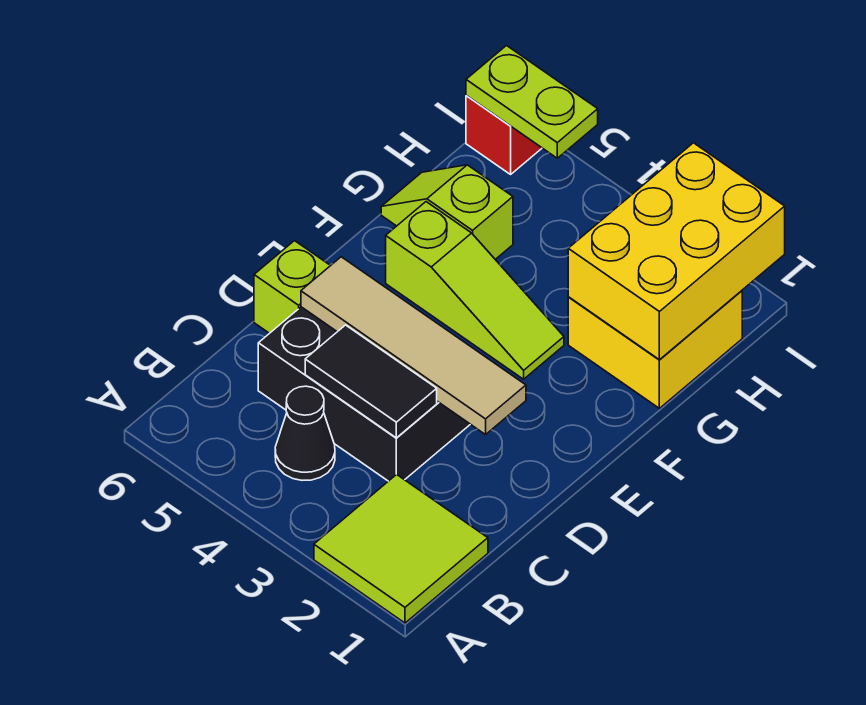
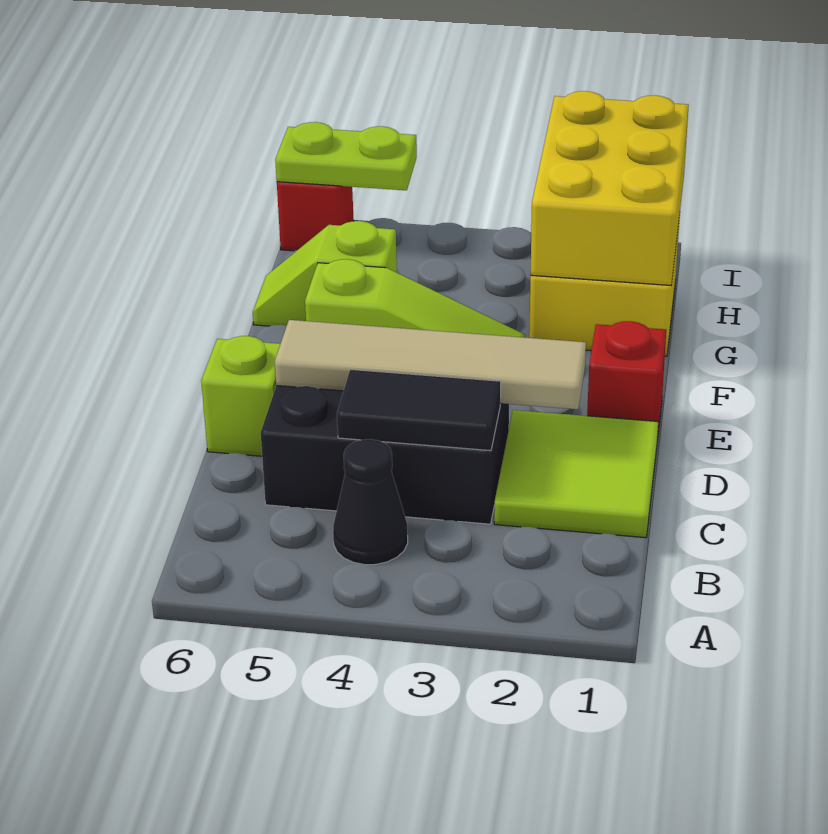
lime 2x2 tile [314,474,488,623] -> lime 2x2 tile moved to [494,410,658,538]
none -> red 1x1 brick [587,321,666,440]

